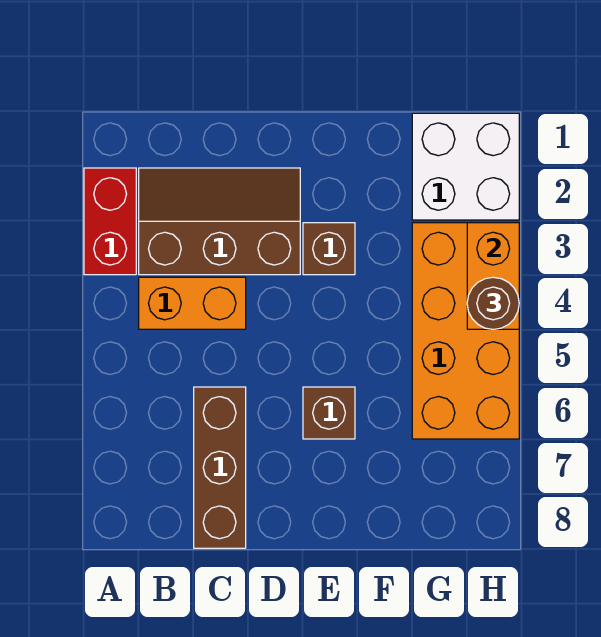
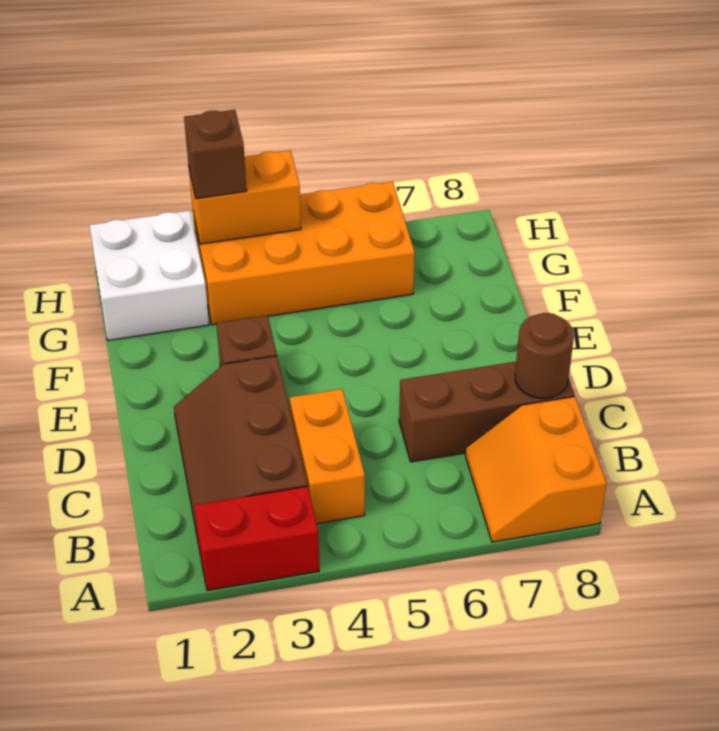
none -> orange 2x2 slope [465,397,607,542]
brown 1x1 brick [303,387,355,439] -> brown 1x1 brick moved to [184,110,247,199]
brown 1x1 round brick [467,277,519,329] -> brown 1x1 round brick moved to [515,313,574,398]

